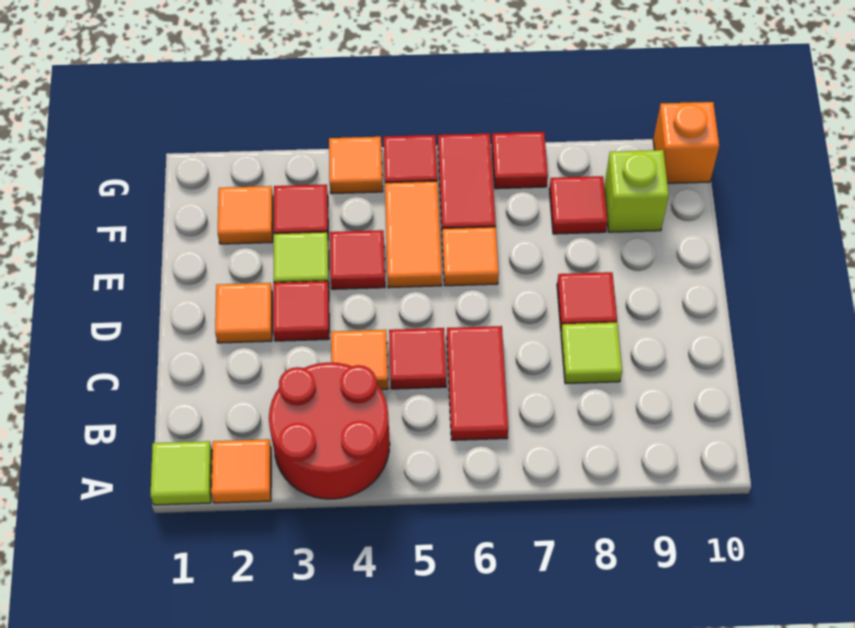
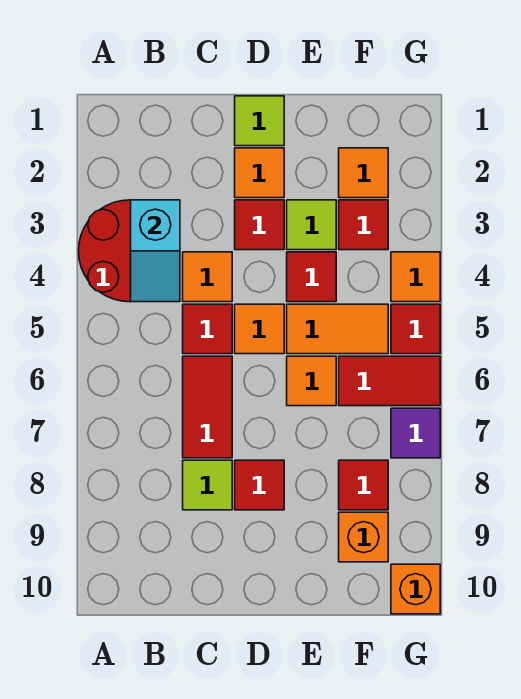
lime 1x1 tile [150,441,212,505] -> lime 1x1 tile moved to [235,96,284,146]
orange 1x1 tile [211,439,271,503] -> orange 1x1 tile moved to [235,304,284,354]
none -> cyan 1x2 slope [131,200,180,302]
red 1x2 tile [447,326,508,440] -> red 1x2 tile turned to [183,356,232,458]
lime 1x1 brick [604,150,669,232] -> orange 1x1 brick [339,512,388,562]
red 1x1 tile [492,132,548,189] -> purple 1x1 tile [391,408,440,458]

